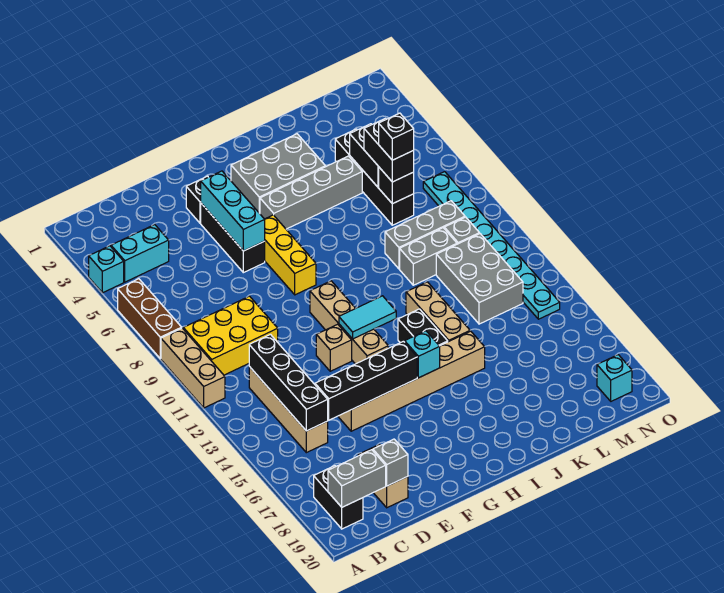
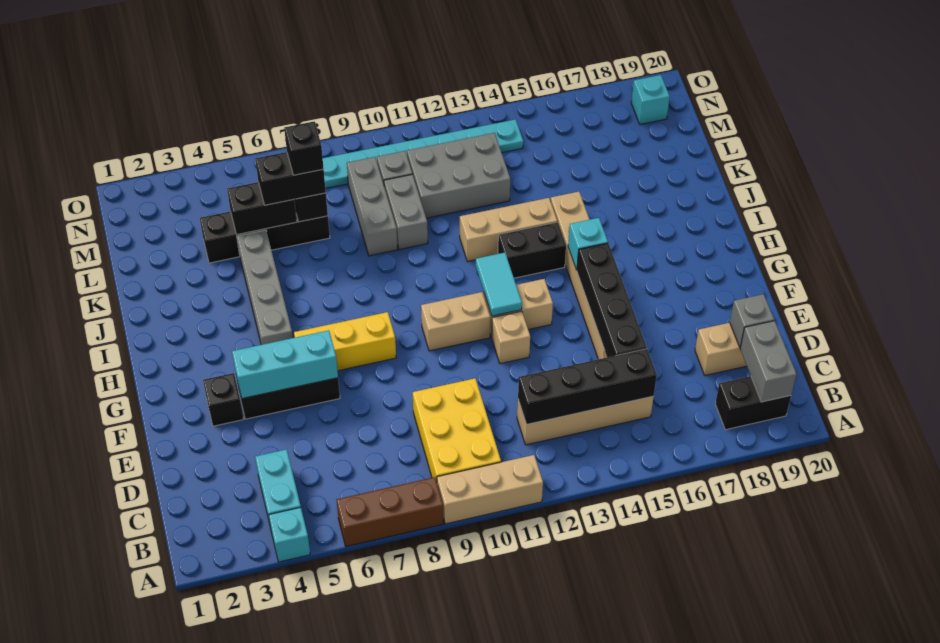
grey 2x3 brick [231,134,325,213] -> none

